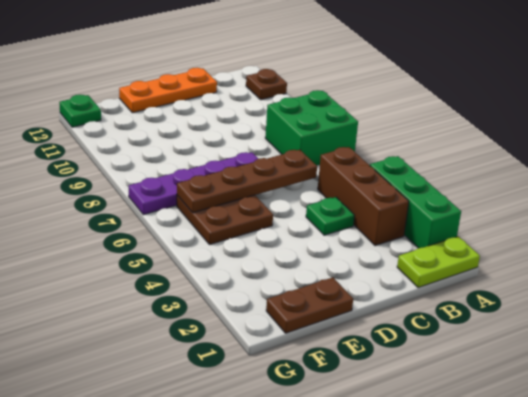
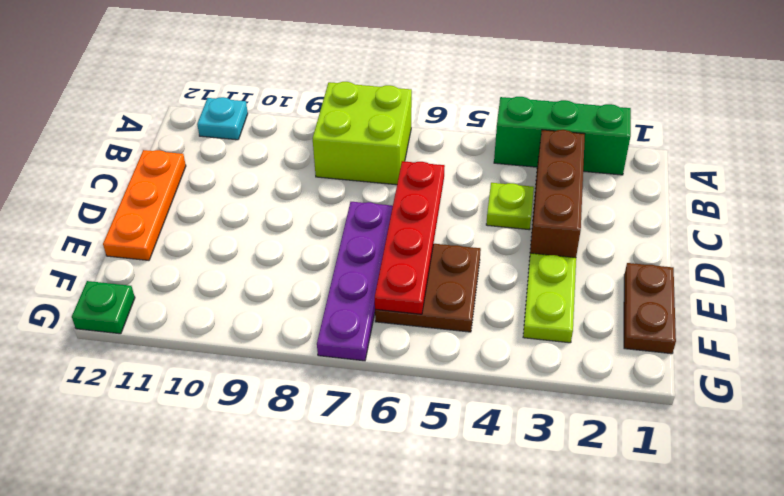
lime 1x2 plate [397,236,480,288] -> lime 1x2 plate moved to [523,253,576,343]
green 2x2 brick [265,90,358,165] -> lime 2x2 brick [313,82,412,185]
brown 1x1 plate [246,69,287,100] -> cyan 1x1 plate [197,97,248,140]
brown 1x3 brick [318,147,409,246] -> brown 1x3 brick turned to [530,130,585,258]
green 1x1 plate [306,197,355,235] -> lime 1x1 plate [486,183,534,230]
brown 1x4 plate [177,150,317,213] -> red 1x4 plate [375,161,445,314]

